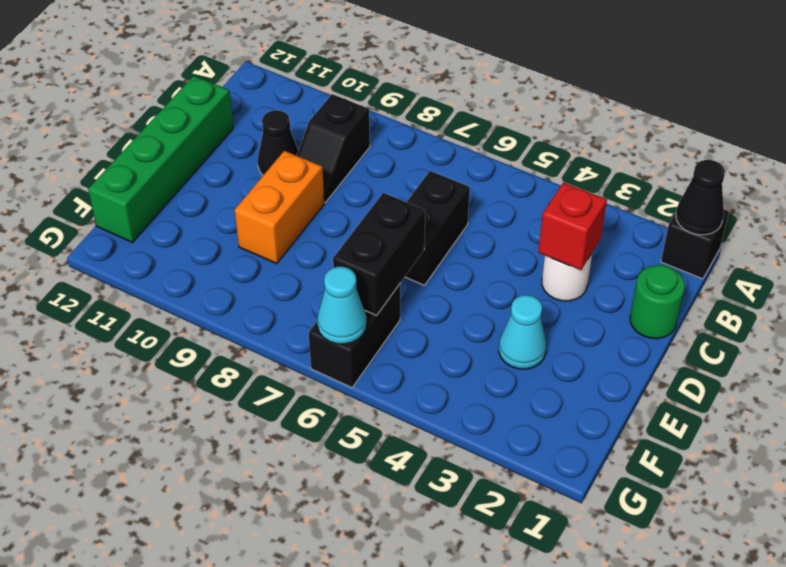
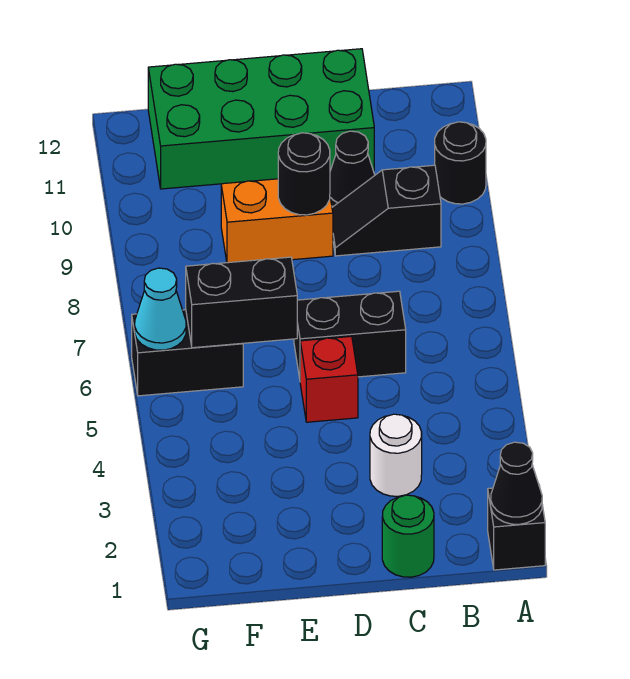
none -> black 1x1 round brick [435,122,486,204]
red 1x1 brick [538,183,607,270] -> red 1x1 brick moved to [300,336,358,422]
green 1x4 brick [88,76,234,242] -> green 2x4 brick [148,49,374,189]
none -> black 1x1 round brick [278,133,330,215]
cyan 1x1 cone [499,295,546,369] -> none

